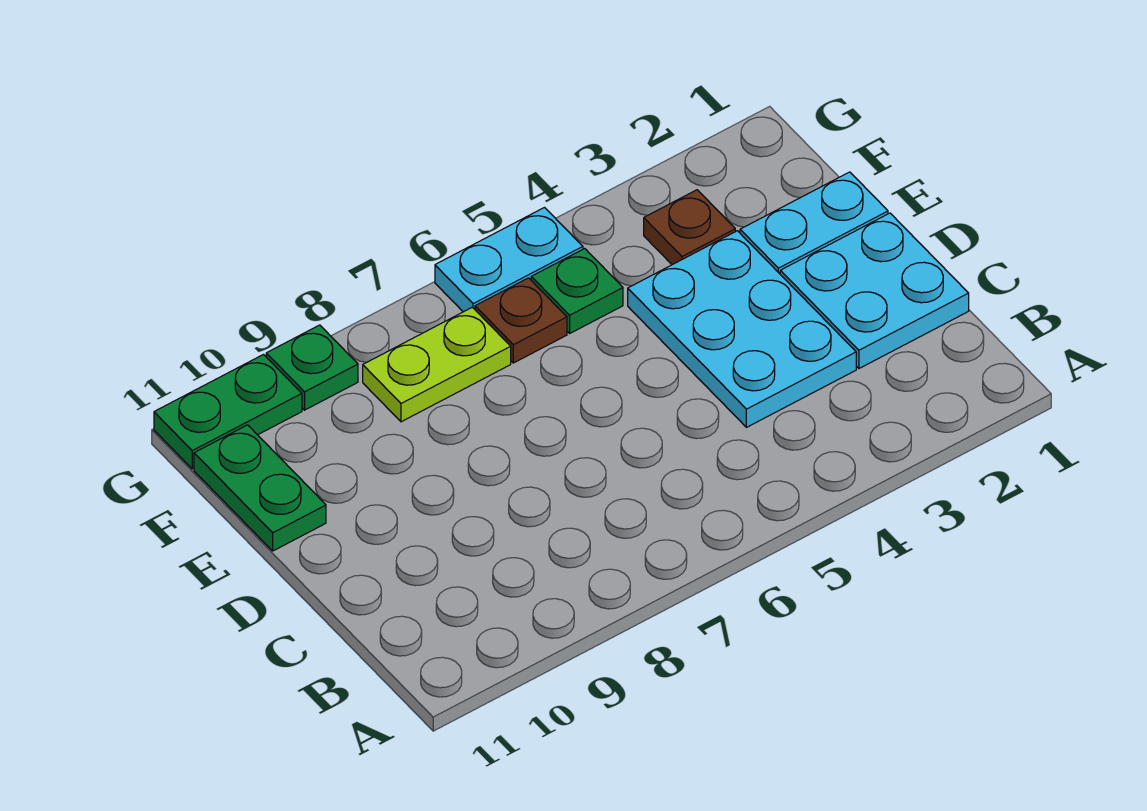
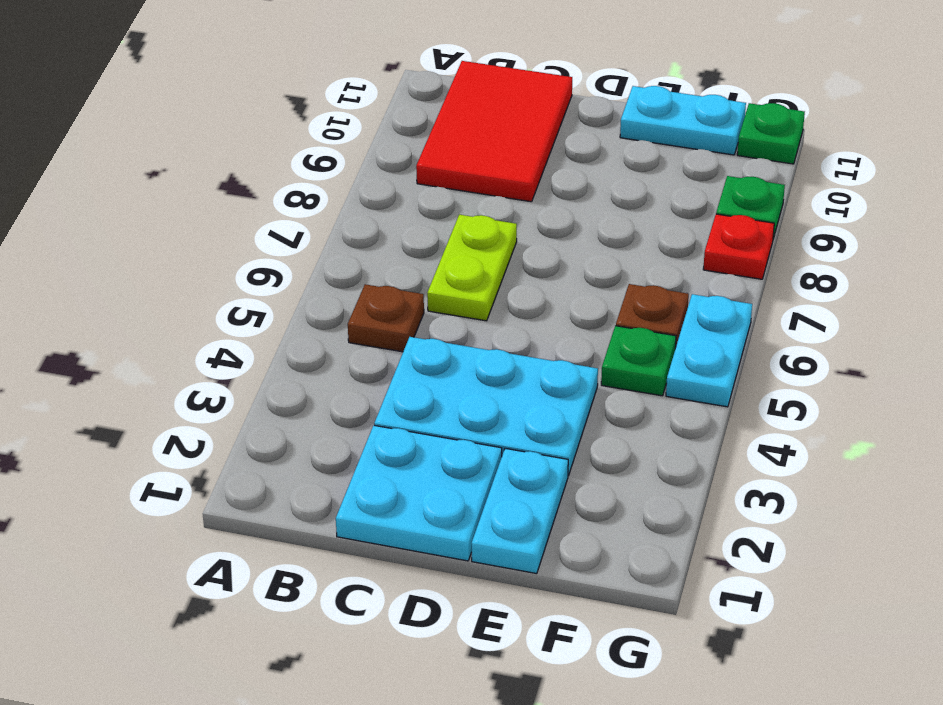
none -> red 2x3 tile [416,61,572,202]
green 1x2 plate [194,425,326,551] -> cyan 1x2 plate [620,86,746,155]
brown 1x1 plate [644,190,735,265] -> brown 1x1 plate moved to [348,284,424,352]
lime 1x2 plate [363,307,511,422] -> lime 1x2 plate moved to [427,215,517,321]
none -> red 1x1 plate [703,214,774,279]
green 1x2 plate [154,355,302,469] -> green 1x1 plate [737,103,805,164]

